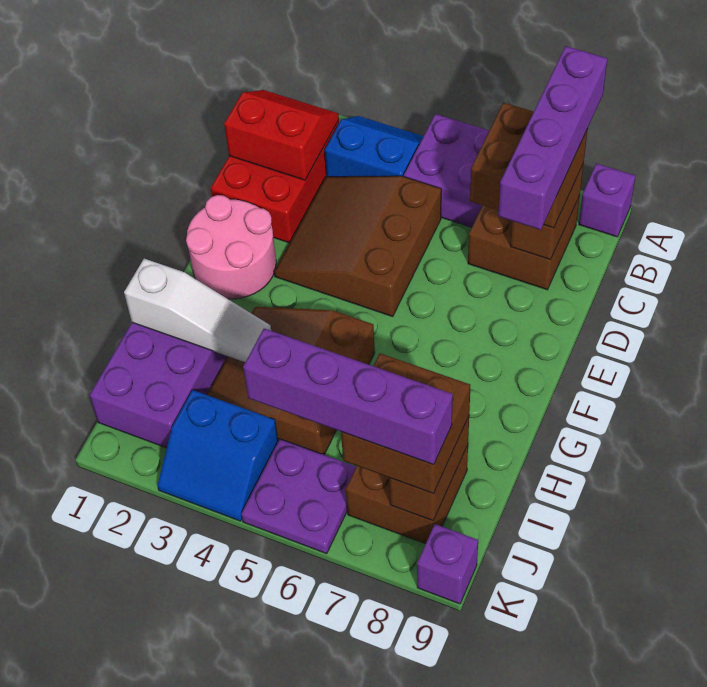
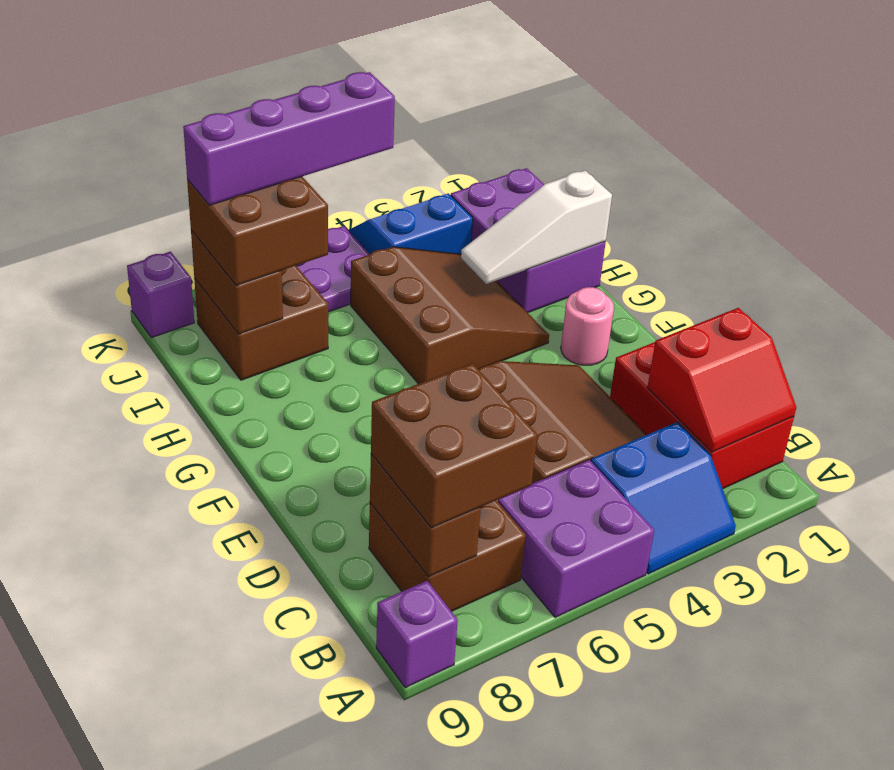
purple 1x4 brick [498,46,607,230] -> none
pink 2x2 round brick [186,195,276,299] -> pink 1x1 round brick [561,287,614,365]

